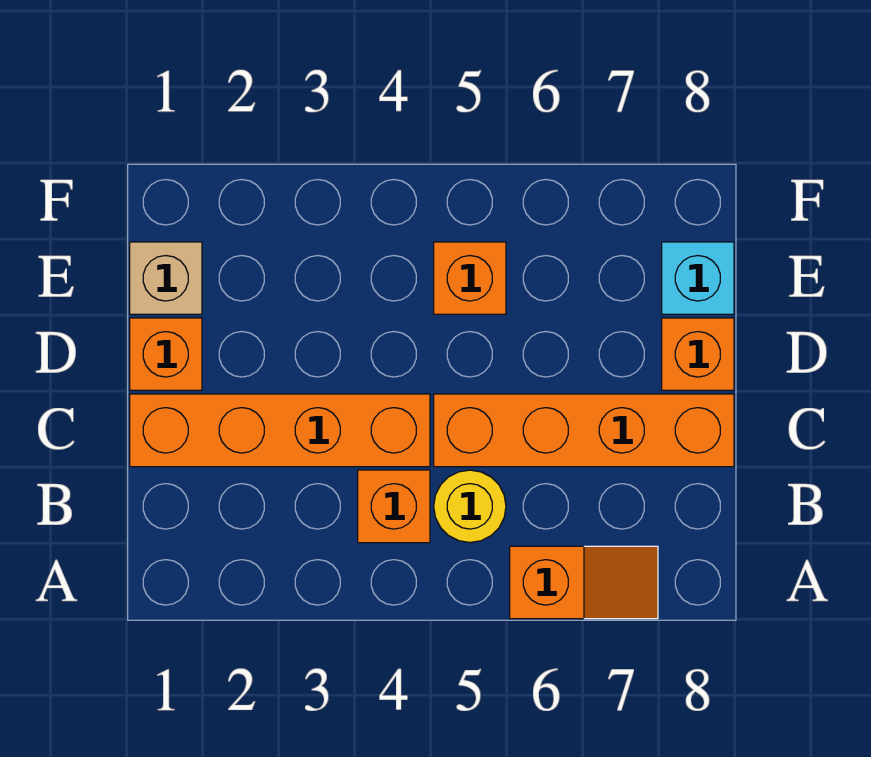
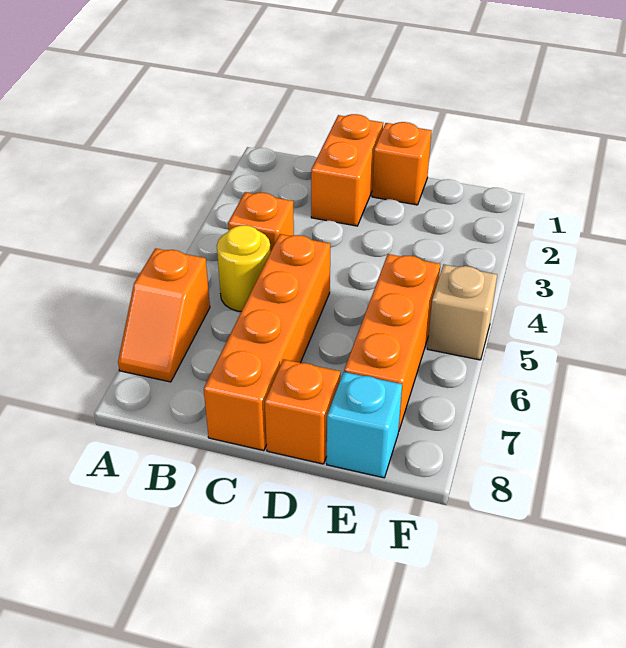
orange 1x4 brick [130,394,430,467] -> orange 1x2 brick [311,114,383,226]
tan 1x1 brick [130,242,202,314] -> tan 1x1 brick moved to [427,264,497,360]
orange 1x1 brick [434,242,506,314] -> orange 1x3 brick [344,254,441,432]

